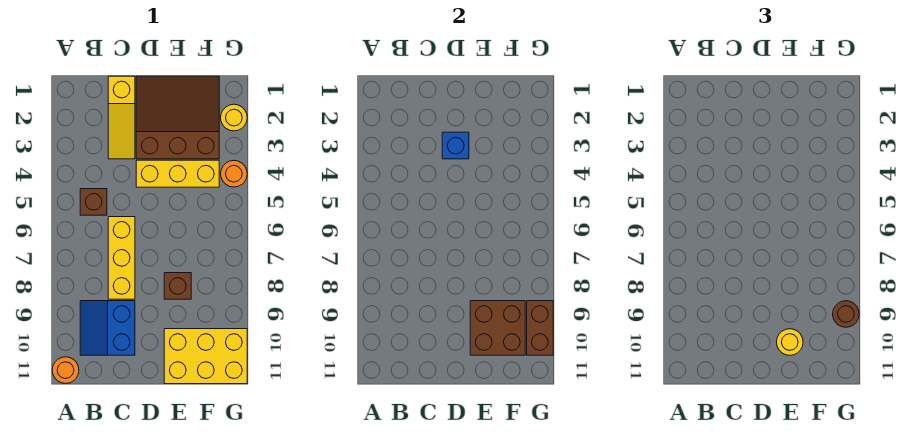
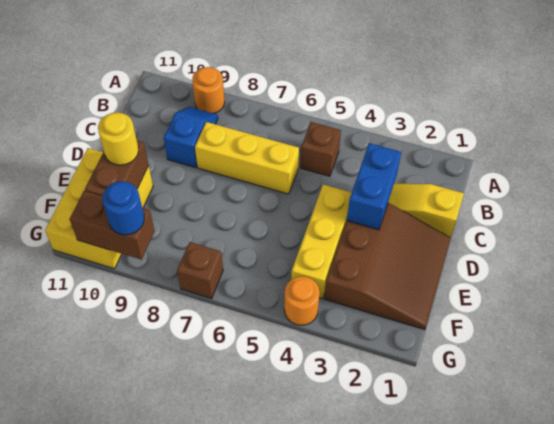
orange 1x1 round brick [52,357,79,384] -> orange 1x1 round brick moved to [192,67,225,114]
blue 2x2 slope [80,301,135,355] -> blue 1x2 slope [164,107,218,168]
blue 1x1 brick [442,132,469,159] -> blue 1x2 brick [347,143,401,230]
brown 1x1 brick [164,273,191,299] -> brown 1x1 brick moved to [177,242,223,299]
brown 2x2 brick [470,301,525,355] -> brown 1x2 brick [85,141,149,196]
yellow 1x1 round brick [221,104,247,131] -> none
brown 1x1 round brick [833,301,859,327] -> blue 1x1 round brick [102,181,144,235]

